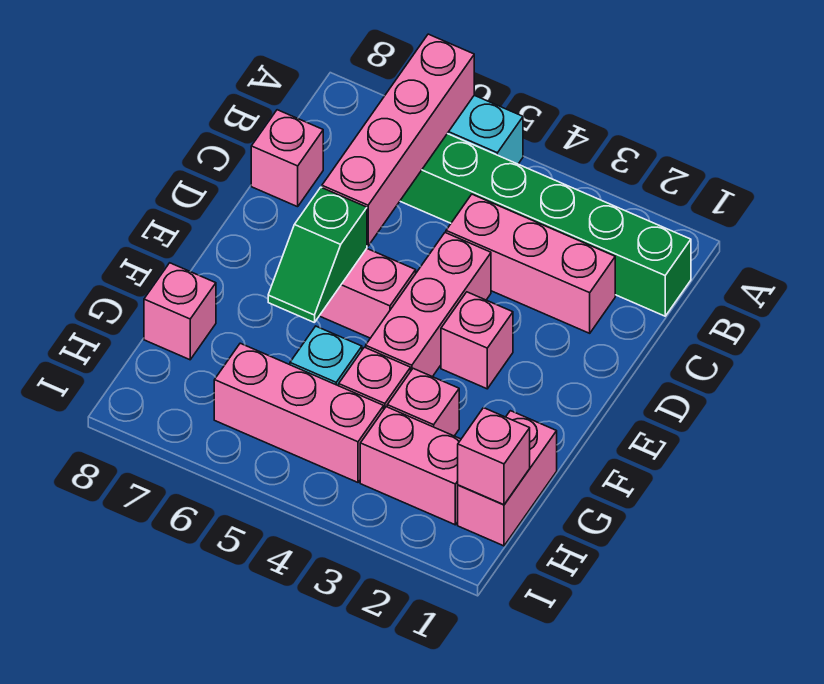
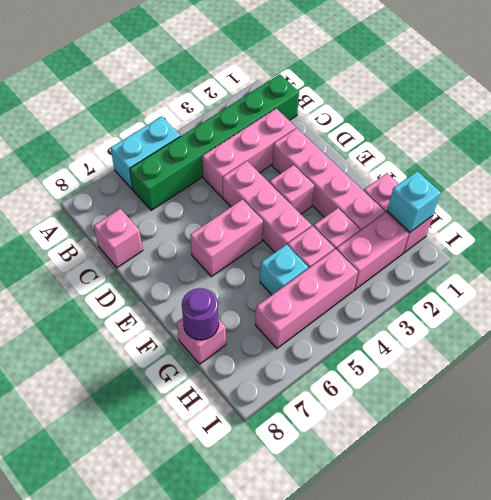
pink 1x4 brick [322,34,474,246] -> pink 1x4 brick moved to [272,128,385,231]
green 1x2 slope [268,187,367,323] -> none
none -> purple 1x1 round brick [182,288,219,340]
pink 1x1 brick [458,408,530,505] -> cyan 1x1 brick [387,171,441,232]

